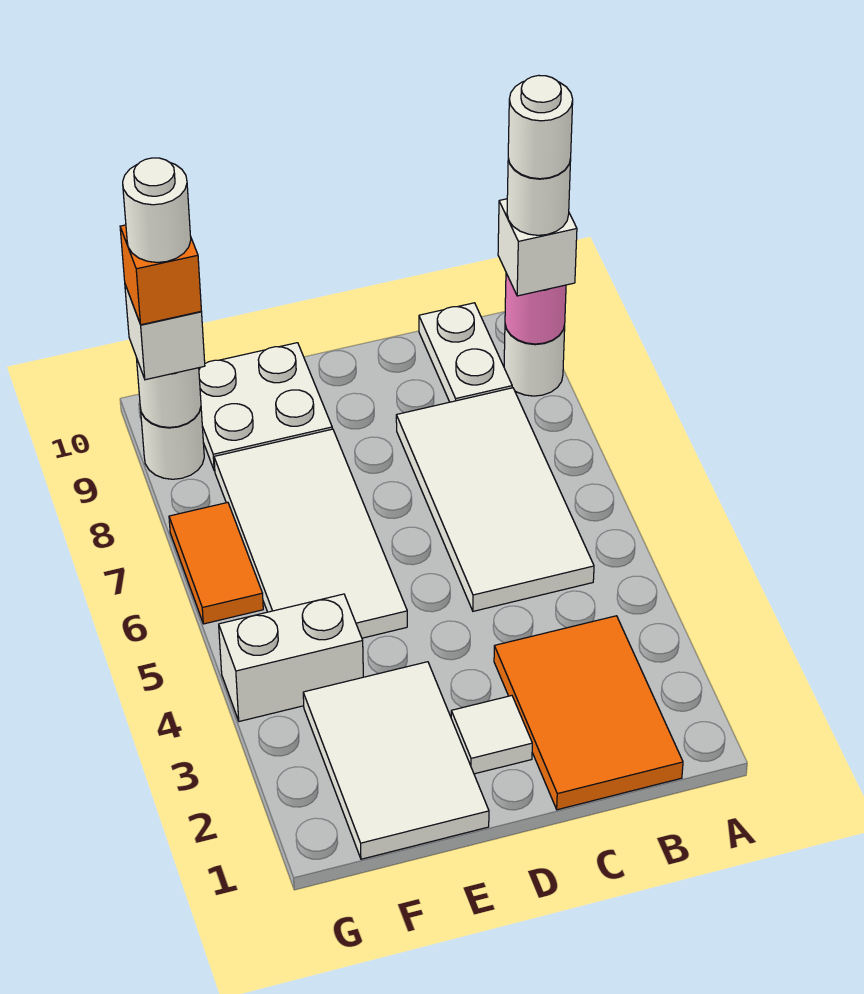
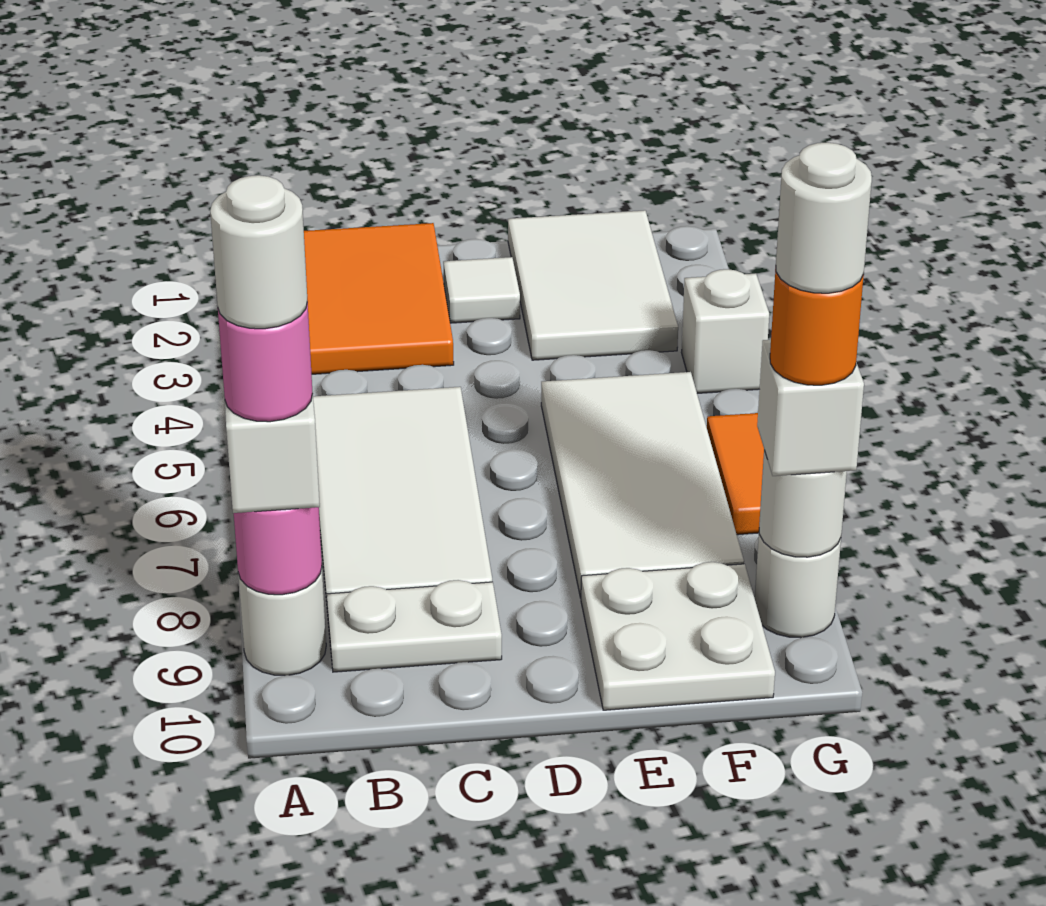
white 1x1 round brick [507,159,571,235] -> pink 1x1 round brick [218,303,313,422]
white 1x2 plate [419,303,512,402] -> white 1x2 plate turned to [327,580,502,672]
white 1x2 brick [219,594,363,721] -> white 1x1 brick [681,269,769,393]
orange 1x1 brick [120,225,201,325] -> orange 1x1 round brick [770,269,864,385]

